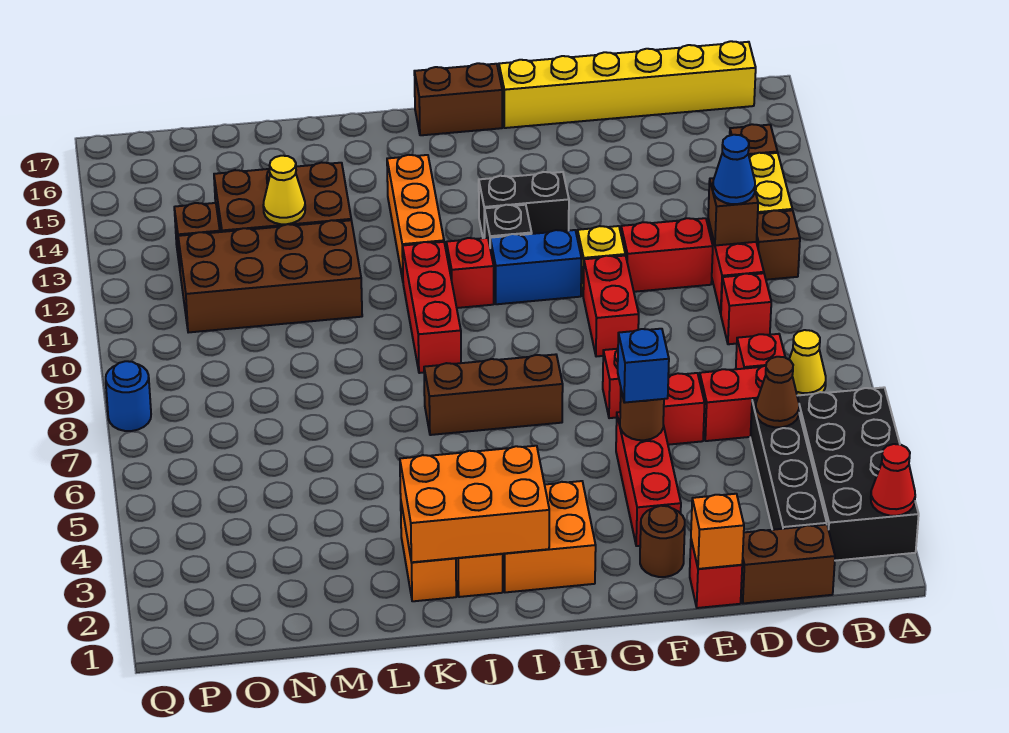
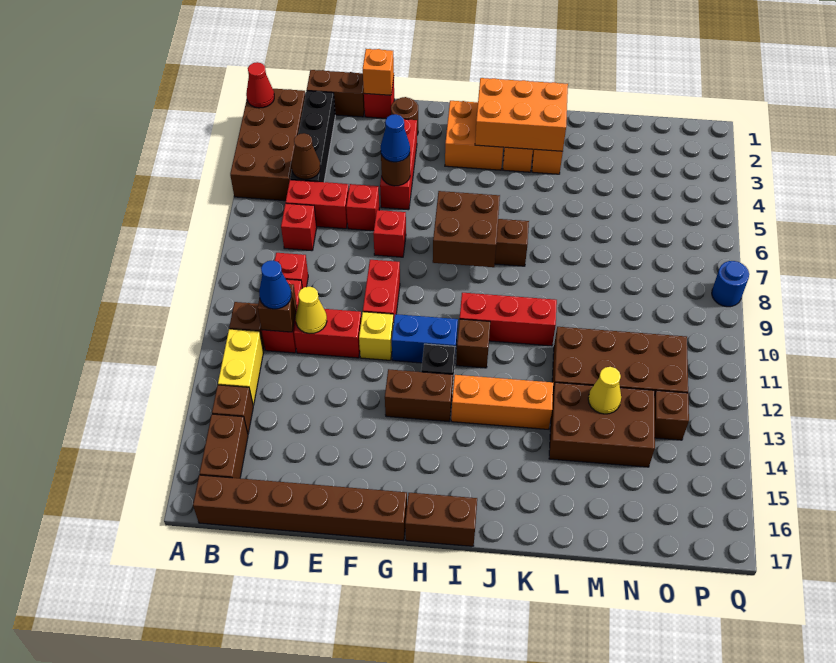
black 2x4 brick [797,387,919,561] -> brown 2x4 brick [230,89,305,201]
yellow 1x1 cone [789,330,826,396] -> yellow 1x1 cone moved to [296,287,327,334]
none -> brown 1x2 brick [200,414,248,478]
yellow 1x6 brick [499,41,756,128] -> brown 1x6 brick [193,475,407,541]
blue 1x1 brick [618,329,669,403] -> blue 1x1 cone [381,114,410,162]
black 1x2 brick [479,172,569,238] -> brown 1x2 brick [385,369,453,421]
none -> brown 2x2 brick [433,191,500,267]
red 1x1 brick [446,238,494,308] -> brown 1x1 brick [456,319,490,368]
red 1x3 brick [403,242,461,373] -> red 1x3 brick turned to [460,293,557,346]
orange 1x3 brick [387,155,444,280] -> orange 1x3 brick turned to [451,375,553,430]

